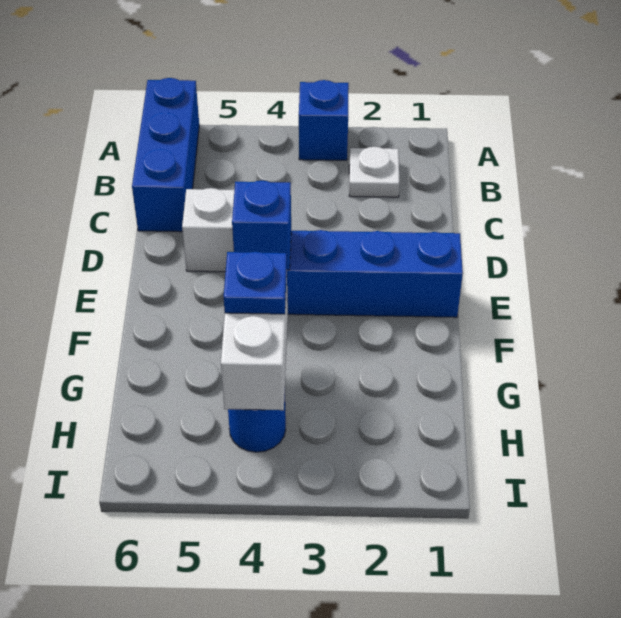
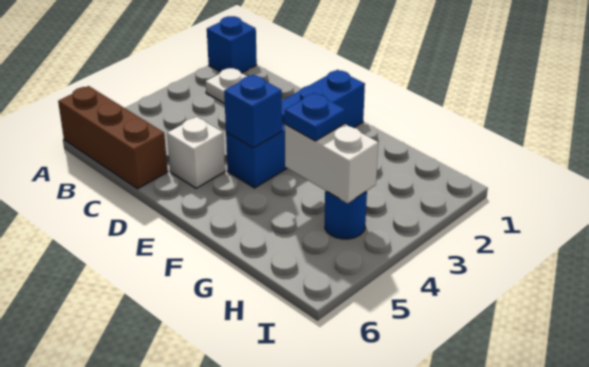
blue 1x1 brick [299,80,349,160] -> blue 1x1 brick moved to [207,16,257,73]
blue 1x3 brick [132,78,199,232] -> brown 1x3 brick [58,86,168,189]

